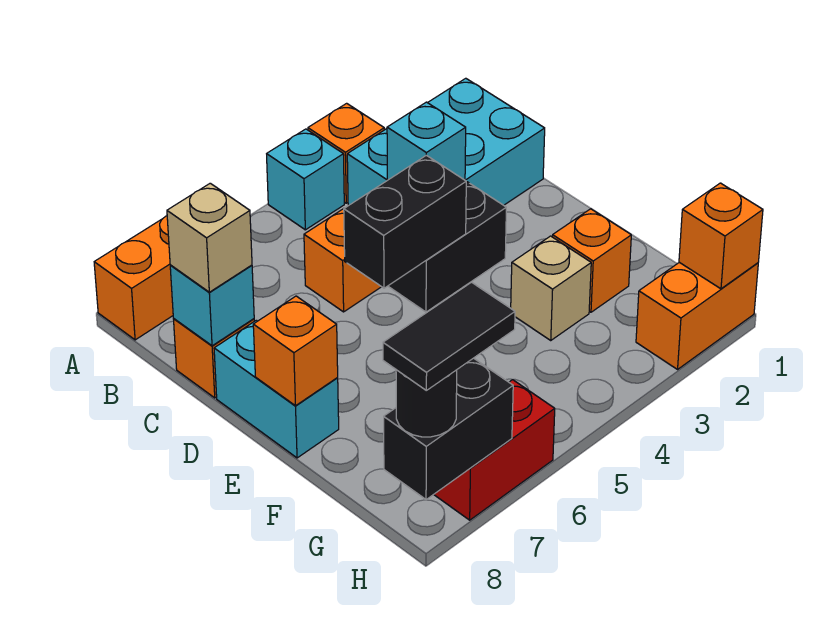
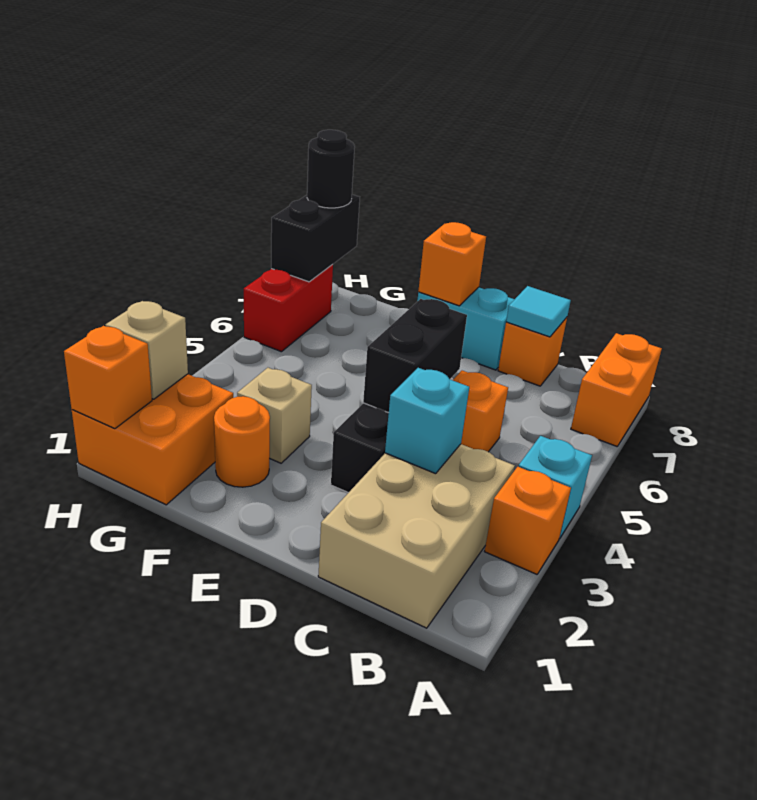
cyan 2x3 brick [347,78,545,205] -> tan 2x3 brick [318,444,515,628]
cyan 1x1 brick [170,265,254,346] -> cyan 1x1 tile [506,286,571,337]
tan 1x1 brick [167,183,252,292] -> tan 1x1 brick moved to [106,301,188,399]
orange 1x1 brick [552,209,631,312] -> orange 1x1 round brick [214,396,270,487]
orange 1x2 brick [636,262,758,369] -> orange 2x2 brick [72,374,233,505]
black 1x2 tile [383,282,515,390] -> none

